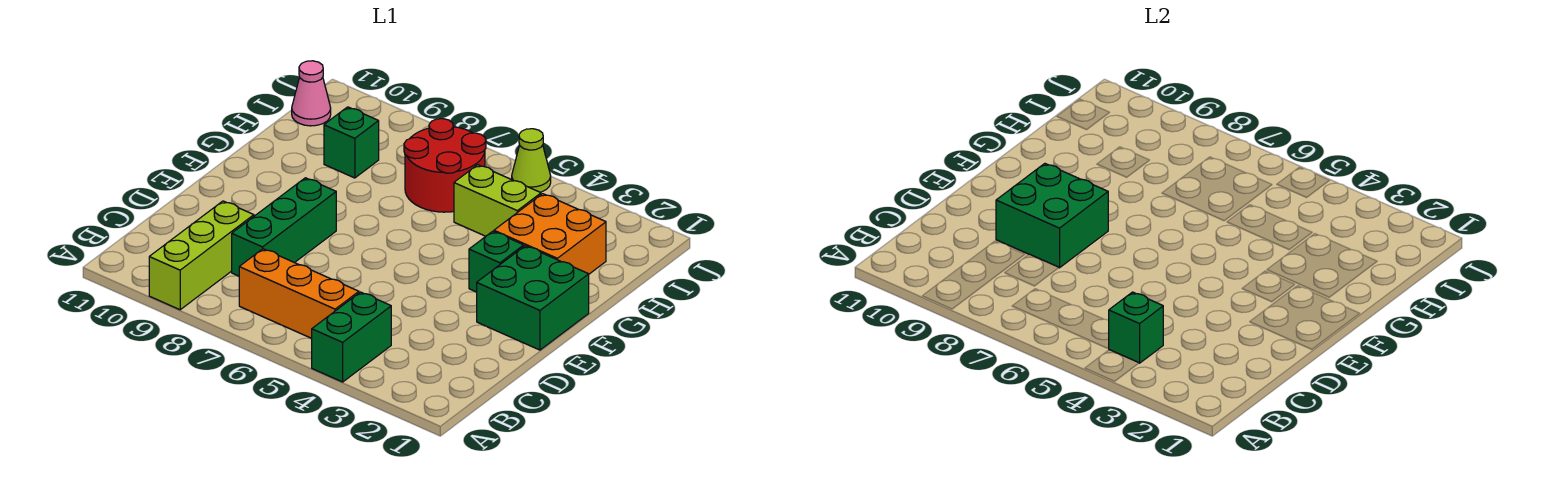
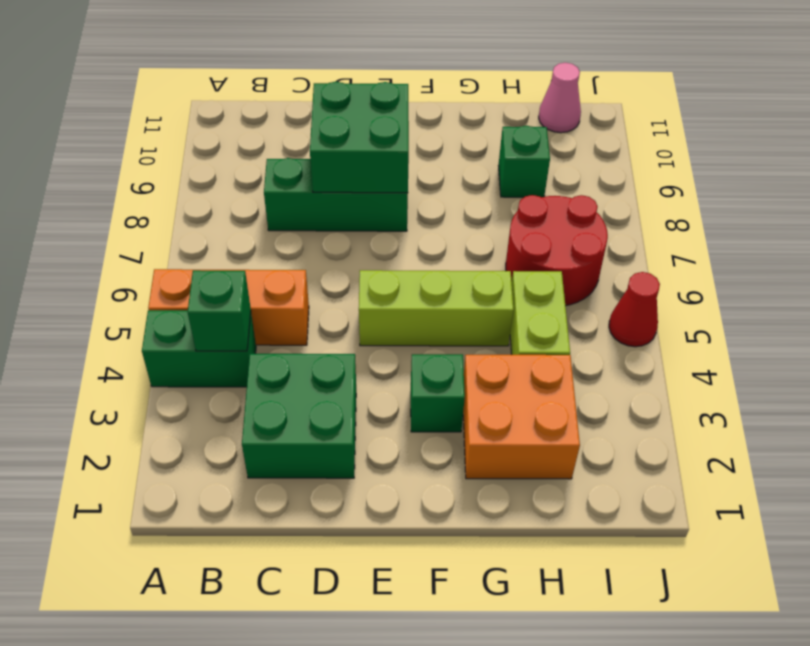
lime 1x3 brick [149,201,254,310] -> lime 1x3 brick moved to [359,270,514,346]
orange 1x3 brick [239,249,359,338] -> orange 1x3 brick turned to [148,269,309,345]
green 2x2 brick [477,246,589,350] -> green 2x2 brick moved to [242,354,356,478]
lime 1x1 cone [512,129,551,192] -> red 1x1 cone [609,272,660,347]

